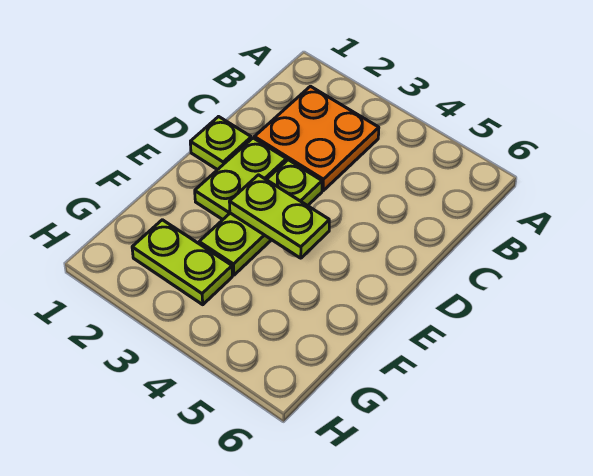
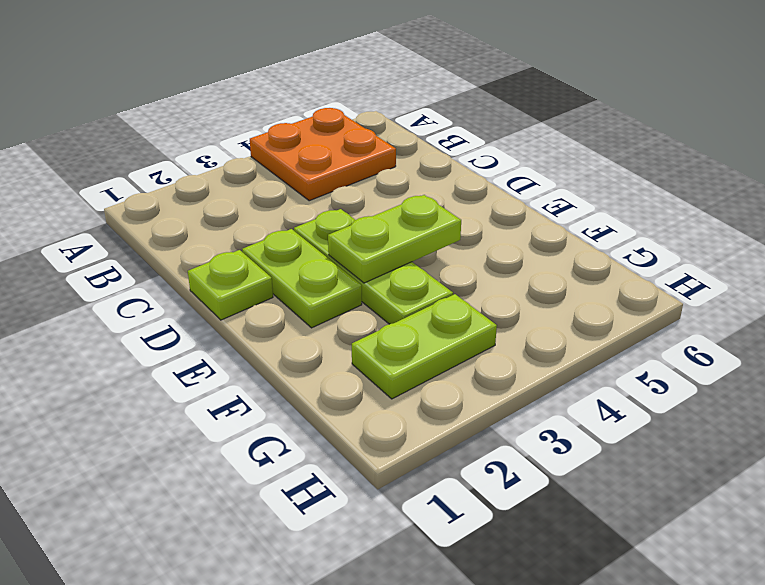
orange 2x2 plate [254,86,379,191] -> orange 2x2 plate moved to [250,108,396,201]

